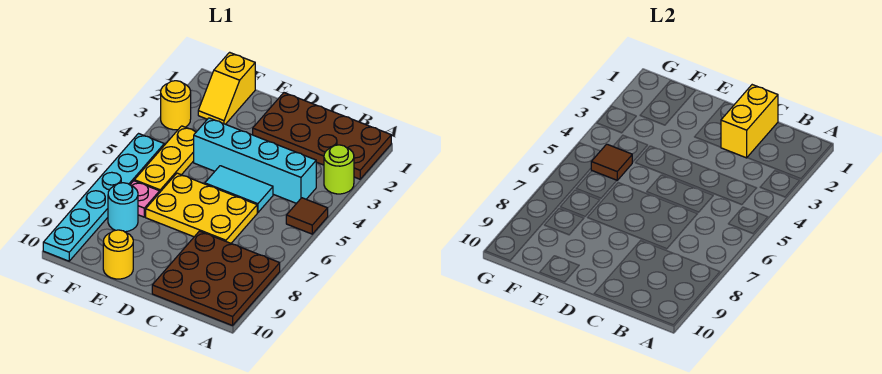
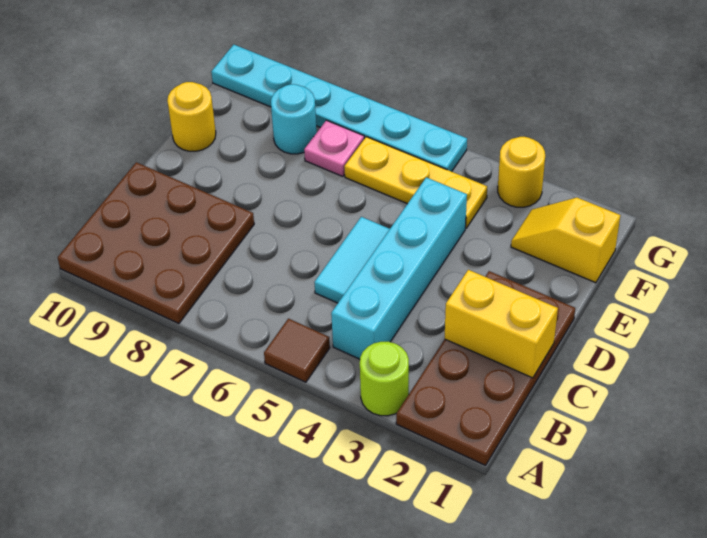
yellow 2x3 plate [146,173,257,243] -> none
brown 1x1 tile [591,144,632,180] -> none

